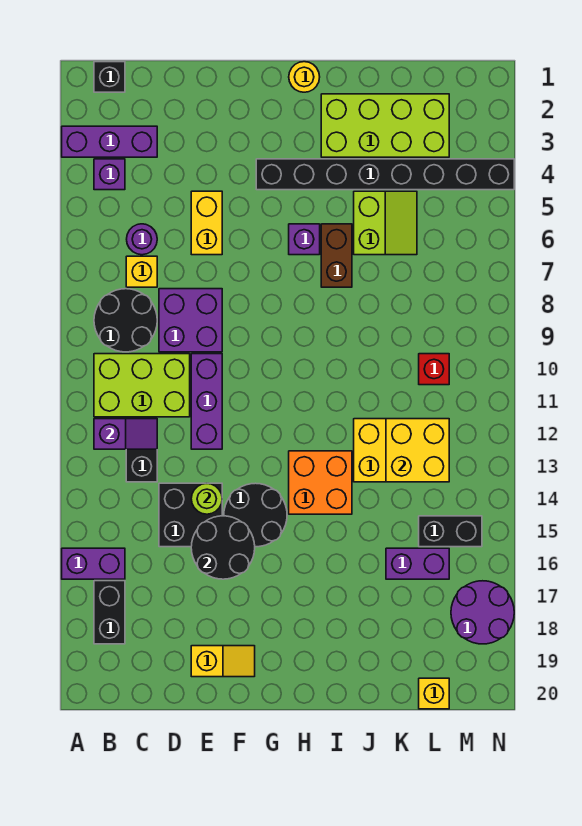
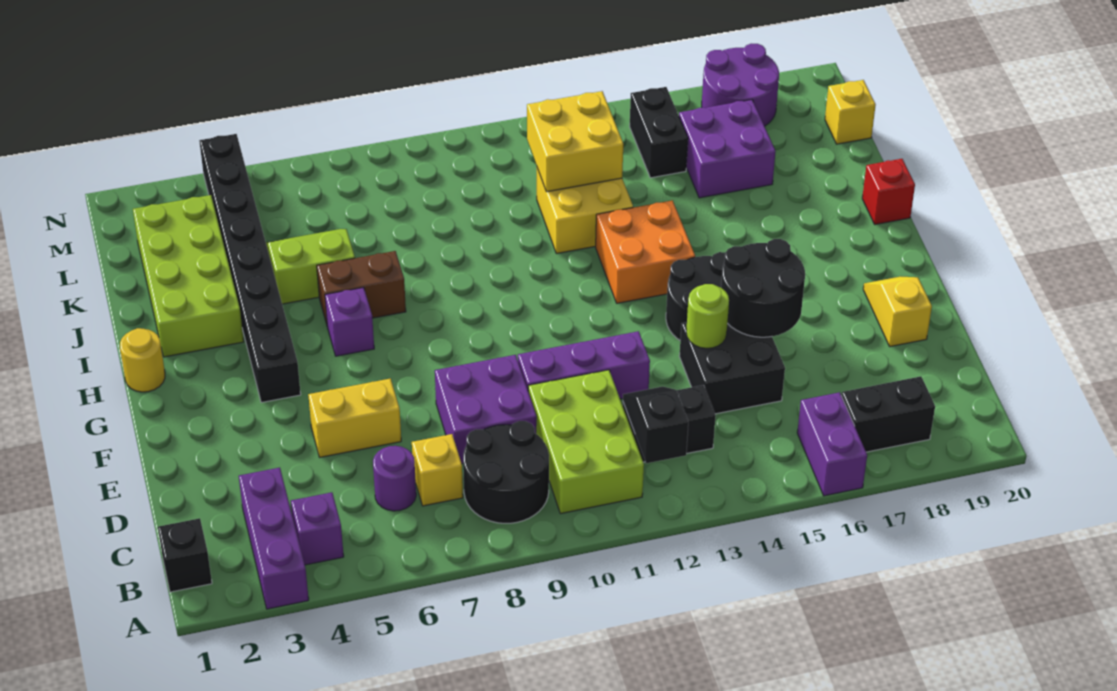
purple 1x2 slope [94,419,157,449] -> black 1x2 slope [623,386,688,463]
purple 1x2 brick [386,548,449,579] -> purple 2x2 brick [679,100,776,198]
red 1x1 brick [419,354,449,385] -> red 1x1 brick moved to [862,159,915,225]

